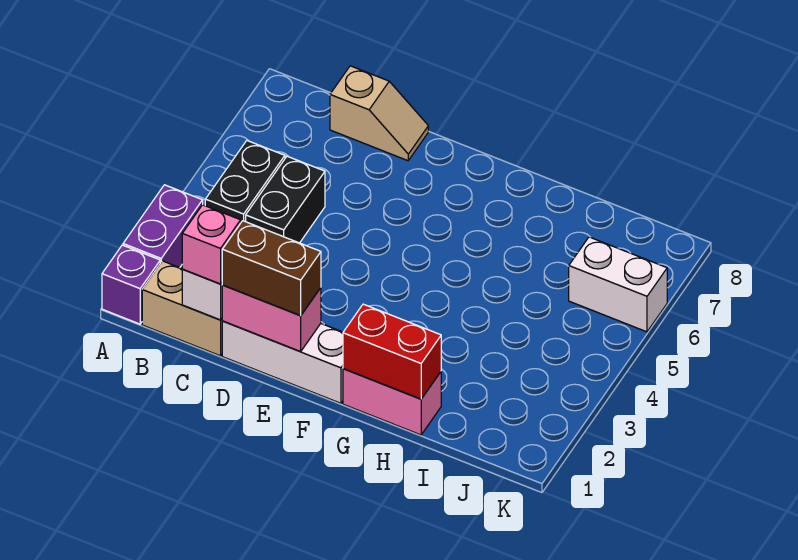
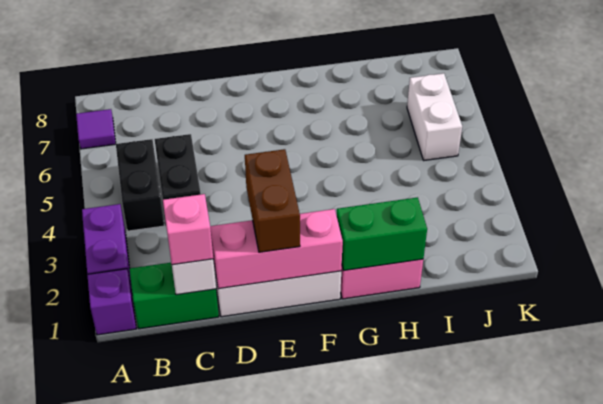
none -> purple 1x1 tile [76,109,116,149]
tan 1x2 brick [142,261,222,356] -> green 1x2 brick [130,263,219,329]
tan 1x2 slope [330,66,428,161] -> none
pink 1x2 brick [222,285,321,352] -> pink 1x3 brick [210,209,343,289]
brown 1x2 brick [222,221,321,316] -> brown 1x2 brick turned to [245,149,300,252]
red 1x2 brick [343,304,441,399] -> green 1x2 brick [337,197,427,271]
white 1x2 brick [569,237,667,332] -> white 1x2 brick turned to [407,73,462,160]

